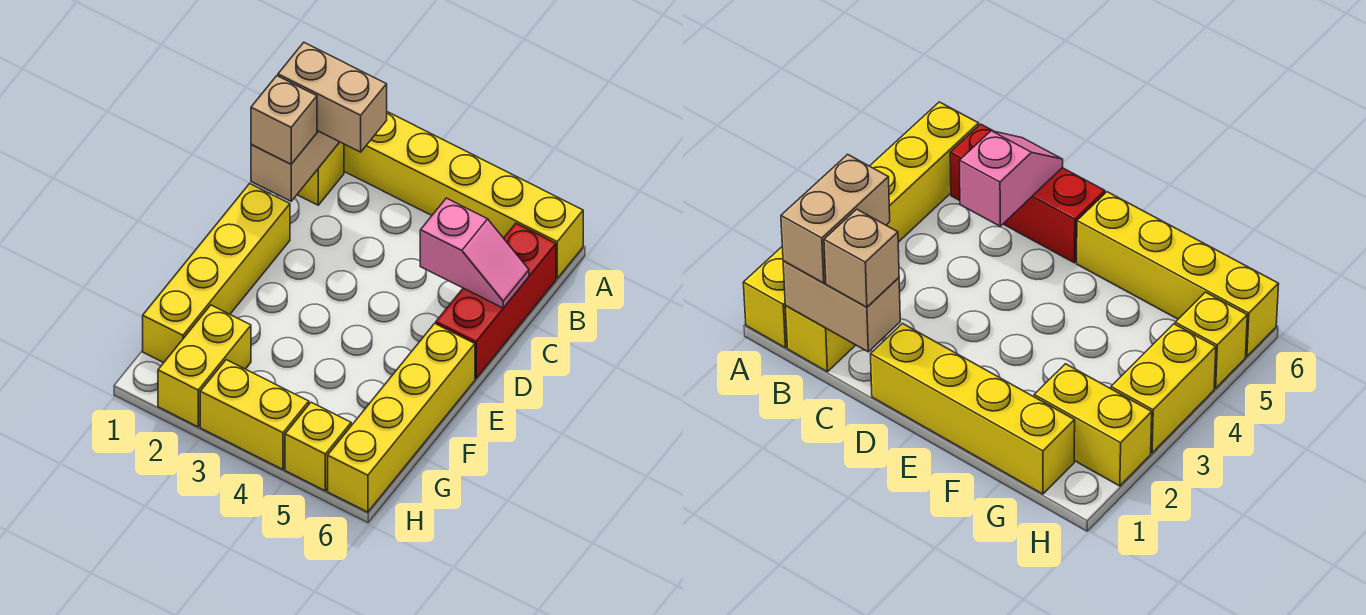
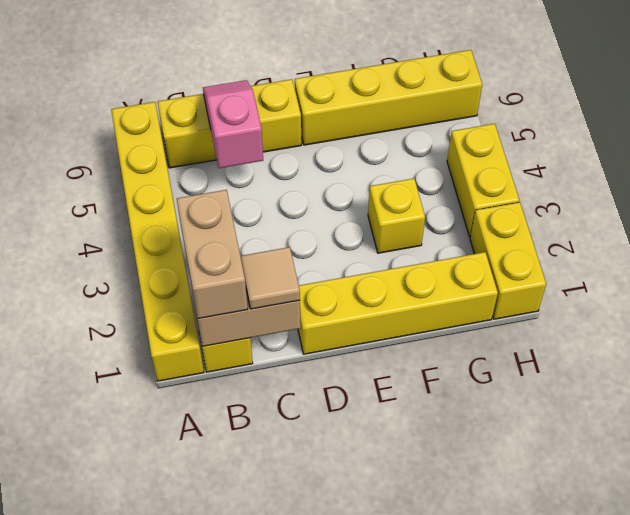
red 1x3 brick [436,224,556,379] -> yellow 1x3 brick [158,79,301,168]
tan 1x1 brick [251,76,317,164] -> tan 1x1 tile [241,247,300,309]
yellow 1x2 brick [158,305,251,427] -> yellow 1x2 brick turned to [470,202,546,319]
yellow 1x1 brick [285,402,351,491] -> yellow 1x1 brick moved to [368,178,425,253]

